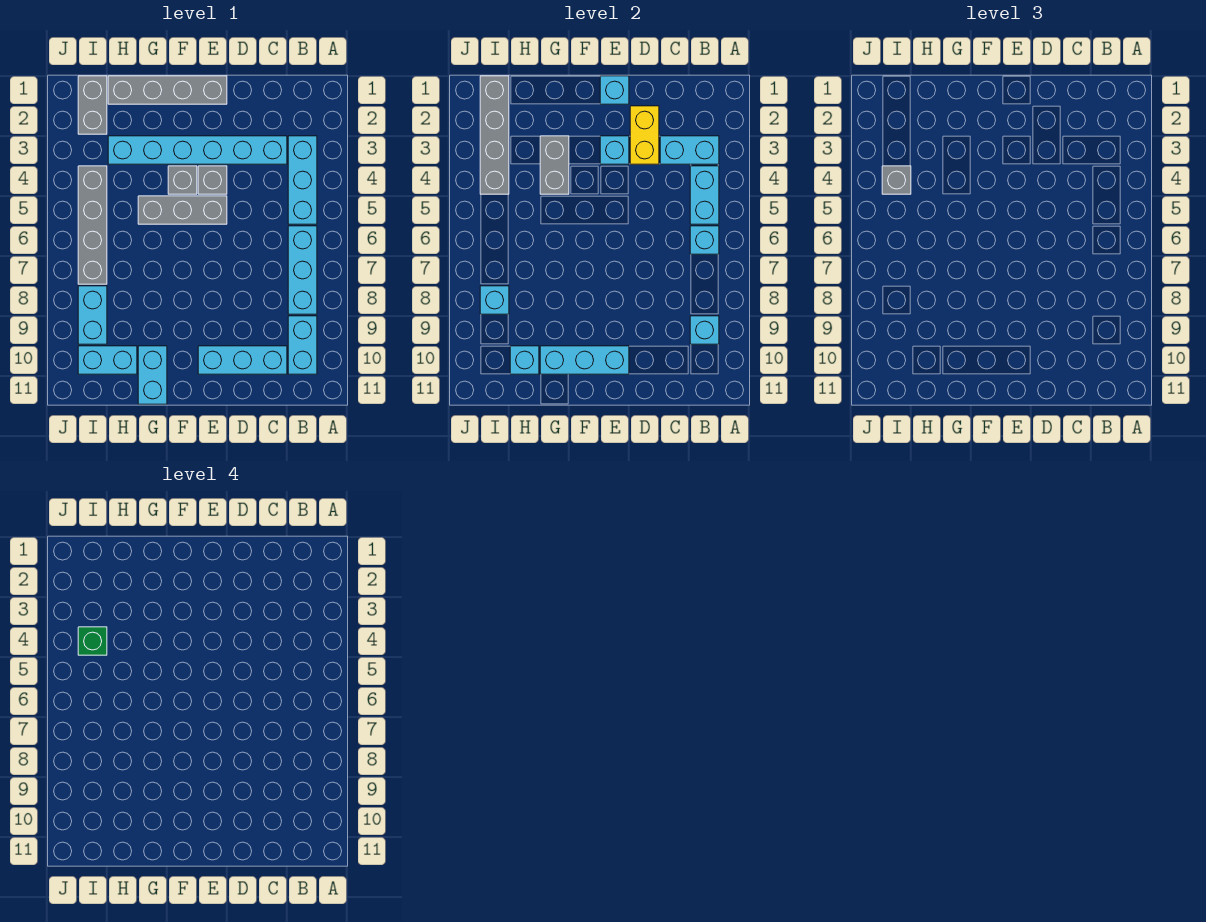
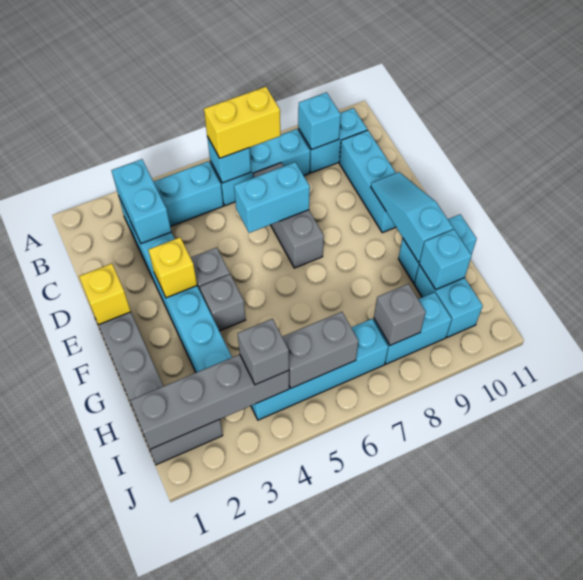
cyan 1x2 brick [690,166,719,224] -> cyan 1x2 brick moved to [234,162,310,233]
yellow 1x2 brick [630,106,659,164] -> yellow 1x2 brick moved to [204,87,280,158]
cyan 1x1 brick [600,76,629,104] -> yellow 1x1 brick [79,264,131,325]
cyan 1x1 brick [600,136,629,164] -> yellow 1x1 brick [149,237,197,298]
grey 1x3 brick [138,196,227,224] -> grey 1x3 brick moved to [253,163,324,268]
cyan 1x3 brick [540,346,629,374] -> cyan 1x3 slope [371,172,453,263]
grey 1x2 brick [540,136,569,194] -> grey 1x2 brick moved to [282,312,358,388]
grey 1x4 brick [78,166,107,284] -> cyan 1x4 brick [251,319,388,420]
green 1x1 brick [78,627,107,655] -> none
cyan 1x1 brick [480,286,509,314] -> grey 1x1 brick [374,284,426,345]

